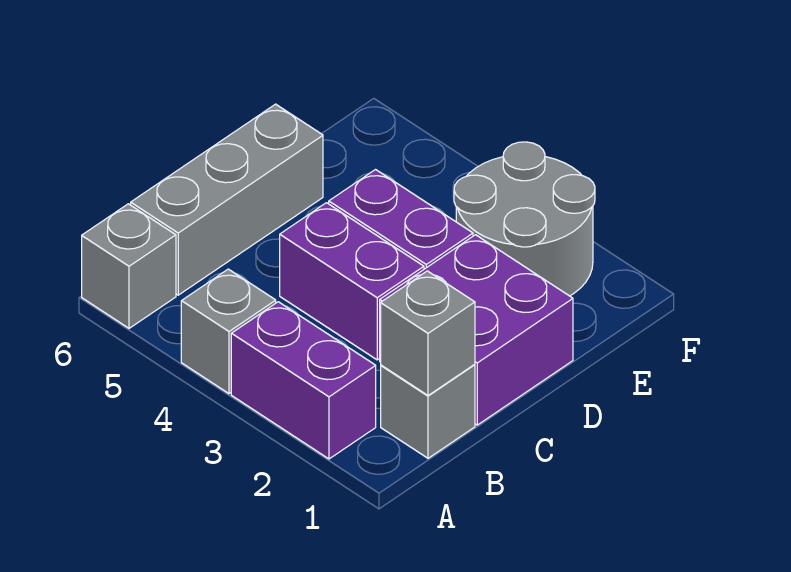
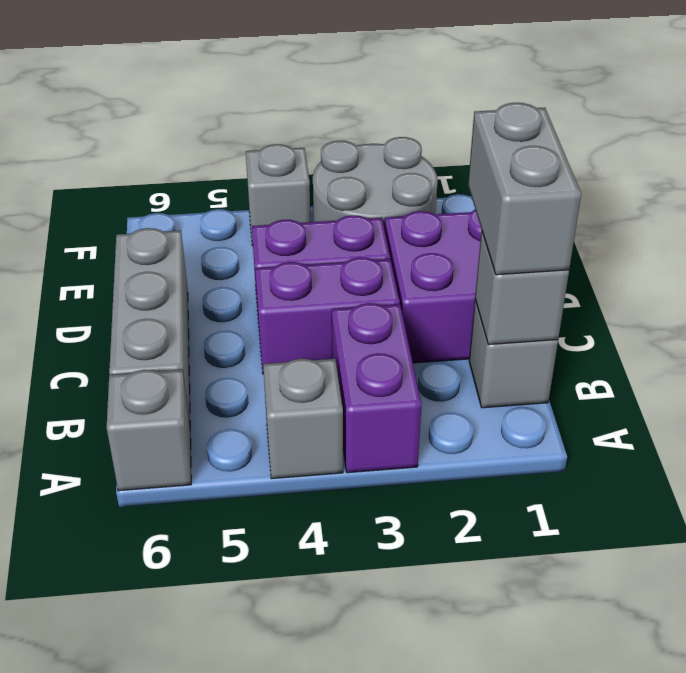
purple 1x2 brick [231,302,376,459] -> purple 1x2 brick turned to [332,303,421,473]
none -> grey 1x2 brick [468,103,581,275]
none -> grey 1x1 brick [246,144,310,246]

